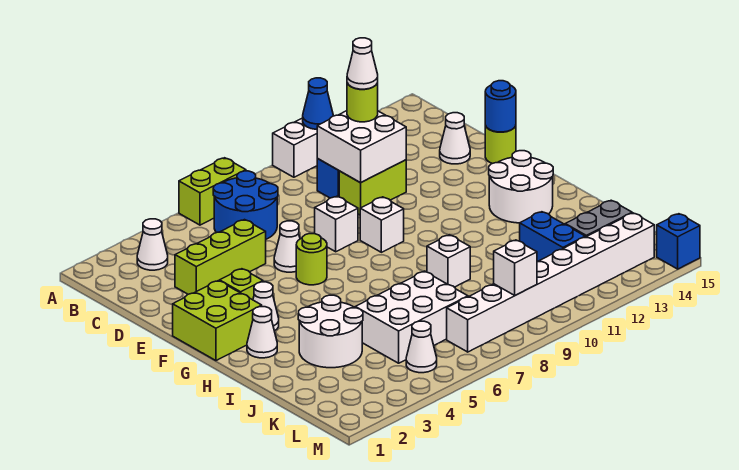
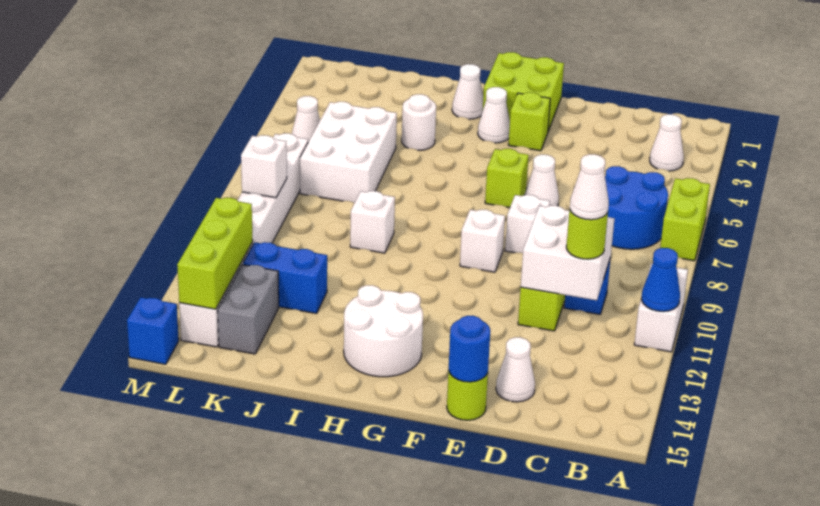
lime 1x3 brick [175,220,266,294] -> lime 1x3 brick moved to [177,198,253,309]
lime 1x1 round brick [296,234,327,285] -> lime 1x1 brick [485,149,529,208]
white 2x2 round brick [298,295,363,368] -> white 1x1 round brick [402,94,436,150]

